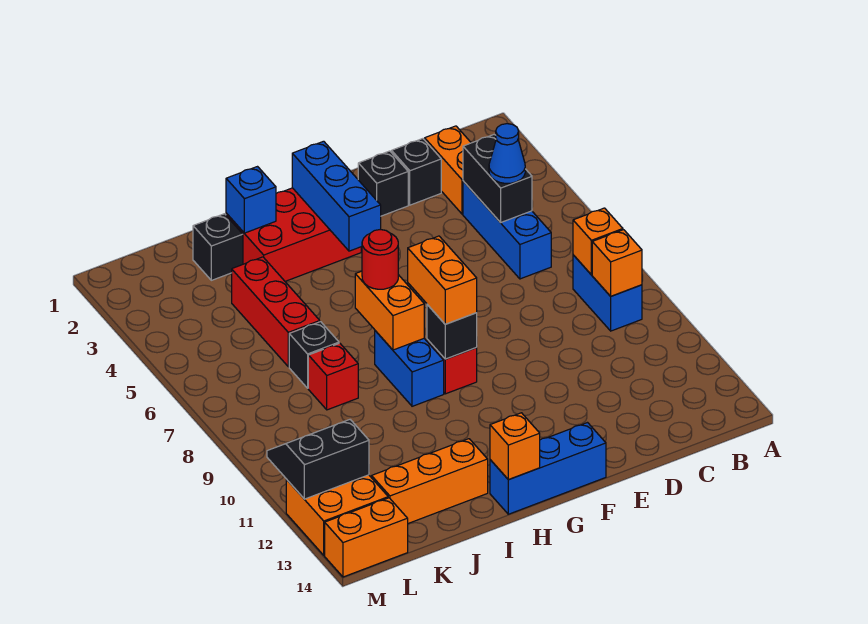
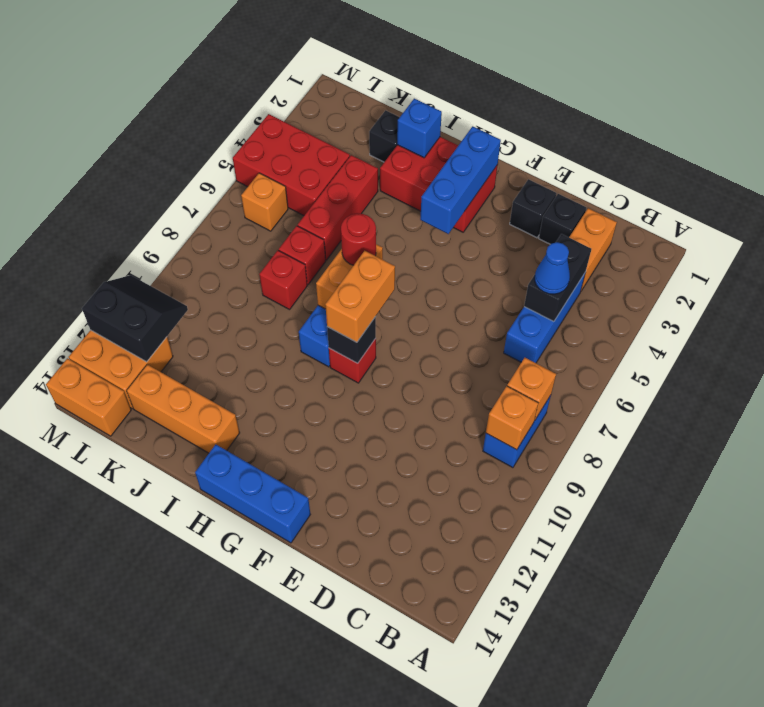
orange 1x1 brick [490,413,540,480] -> orange 1x1 brick moved to [241,173,288,231]
black 1x1 brick [289,322,339,388] -> red 1x1 brick [279,226,326,284]
none -> red 2x3 brick [233,114,350,216]

